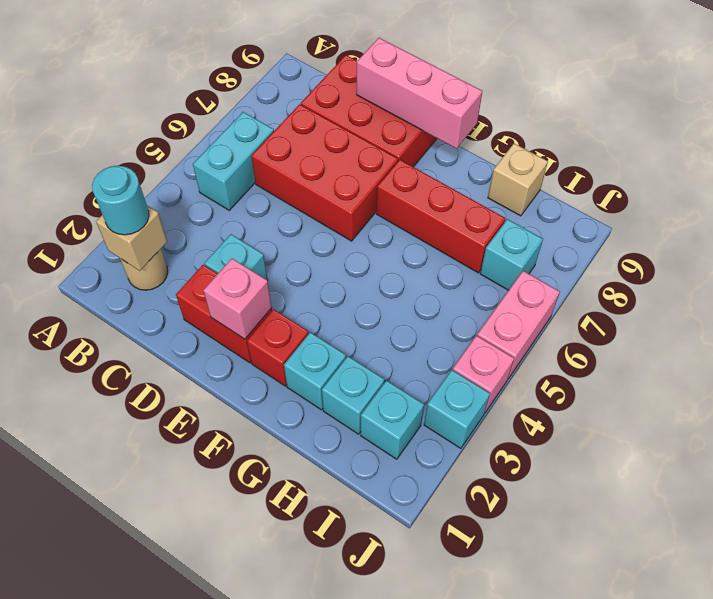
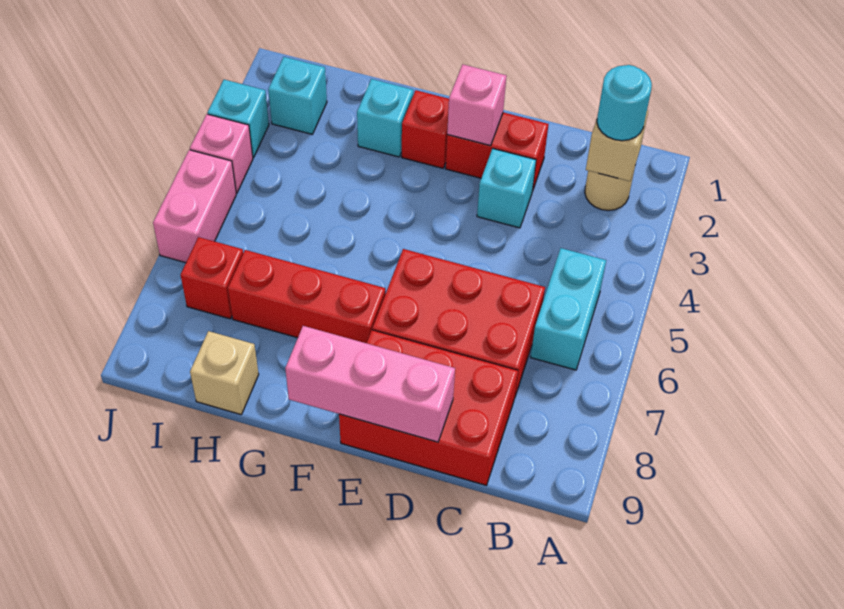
cyan 1x1 brick [322,356,385,434] -> none
cyan 1x1 brick [480,219,543,290] -> red 1x1 brick [181,237,243,319]

